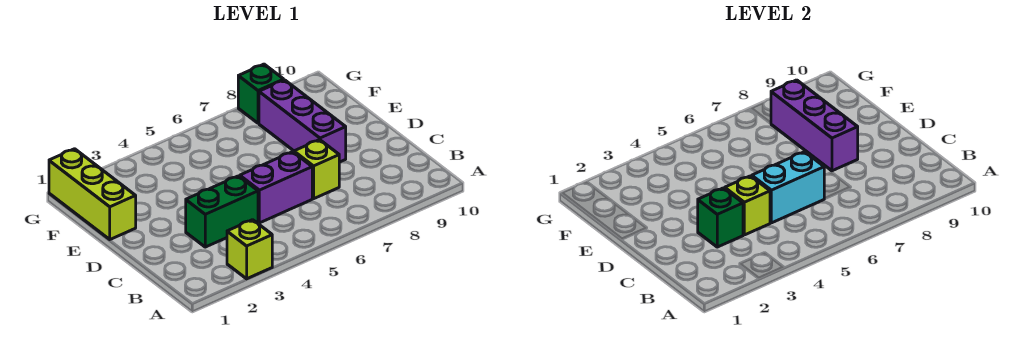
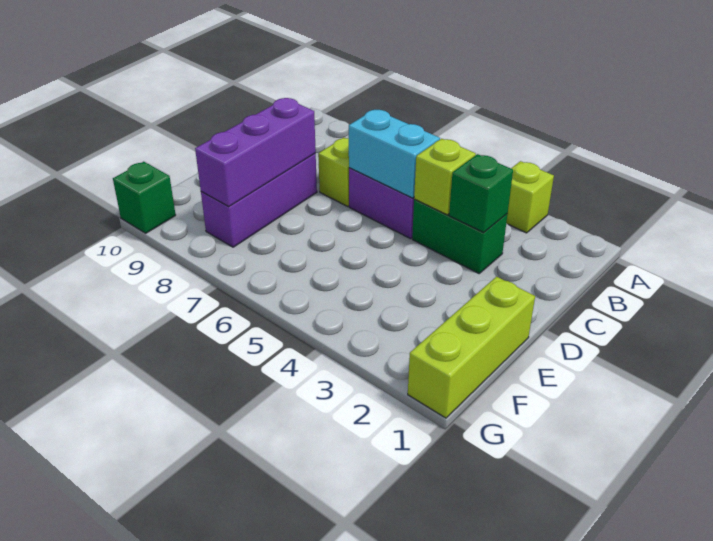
green 1x1 brick [238,64,284,123] -> green 1x1 brick moved to [113,162,176,233]

